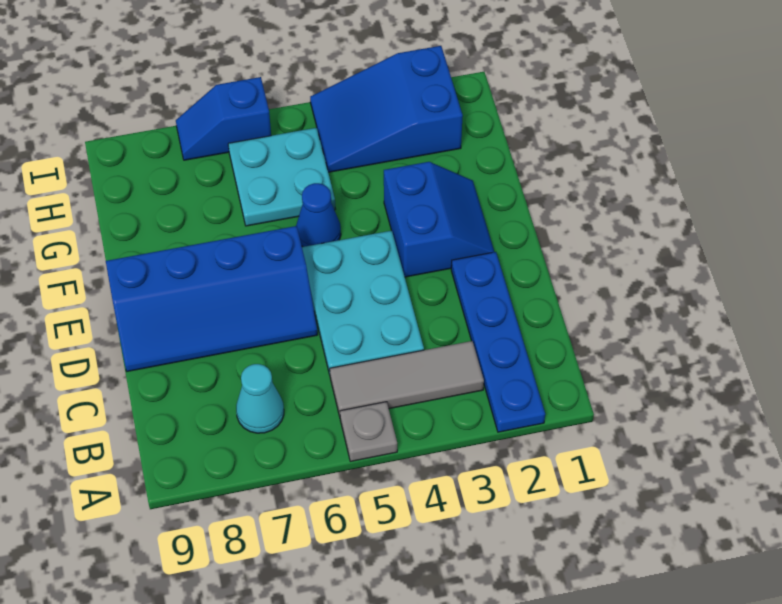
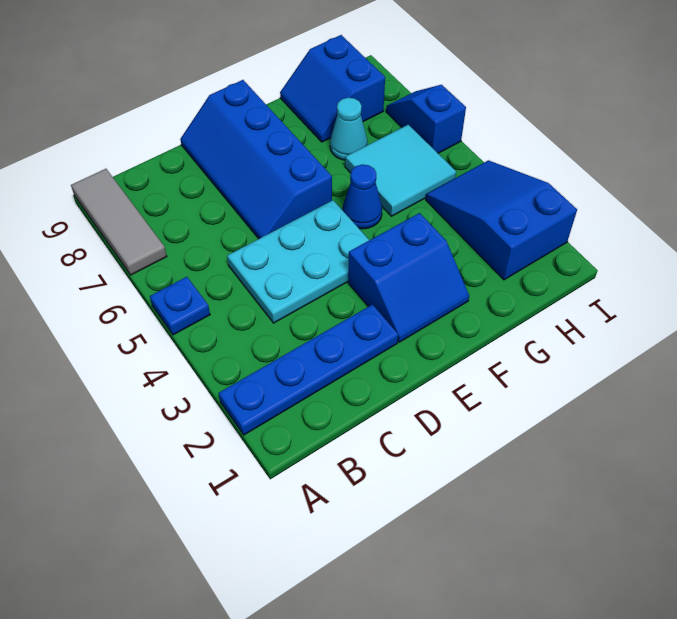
grey 1x1 plate [340,402,397,461] -> blue 1x1 plate [150,277,210,335]
grey 1x3 tile [330,341,484,416] -> grey 1x3 tile moved to [71,169,167,275]
cyan 1x1 cone [236,364,284,433] -> cyan 1x1 cone moved to [330,98,368,160]
cyan 2x2 plate [228,128,335,226] -> cyan 2x2 tile [345,125,456,216]
none -> blue 2x2 slope [280,35,385,142]

